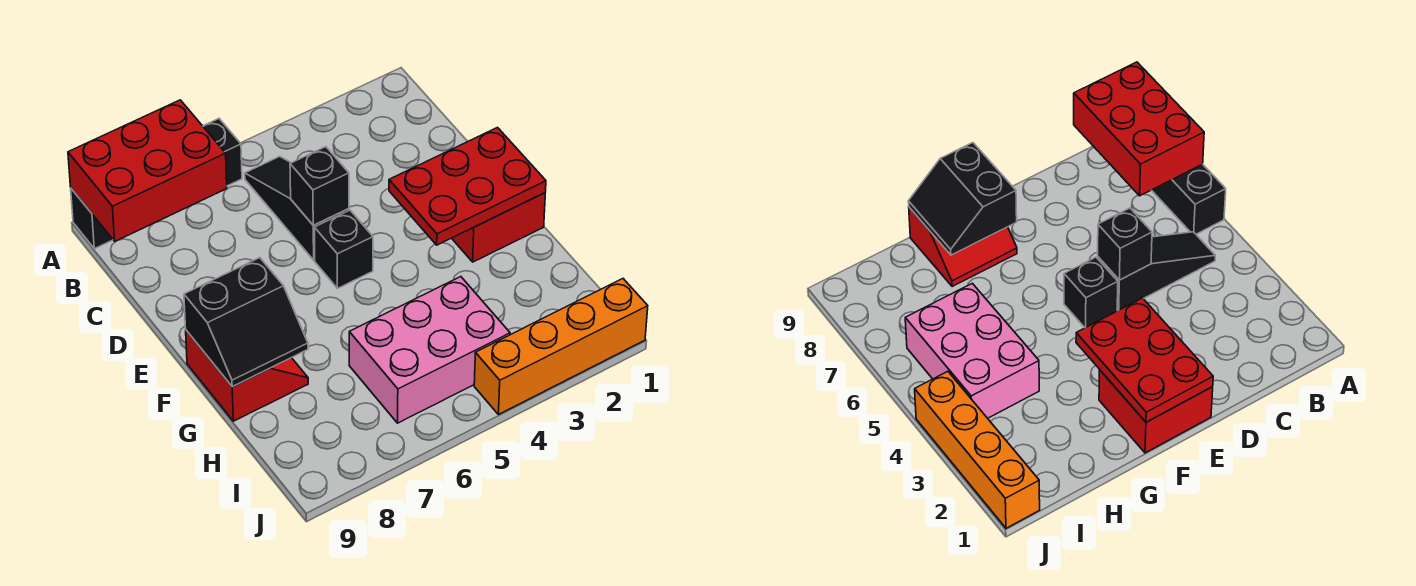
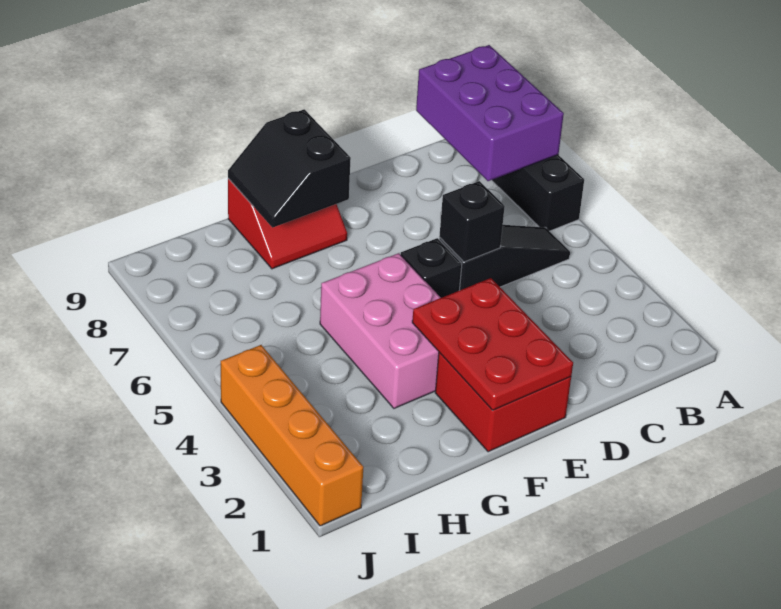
red 2x3 brick [68,100,227,241] -> purple 2x3 brick [416,45,564,181]
pink 2x3 brick [349,277,510,423] -> pink 2x3 brick moved to [320,253,441,408]

